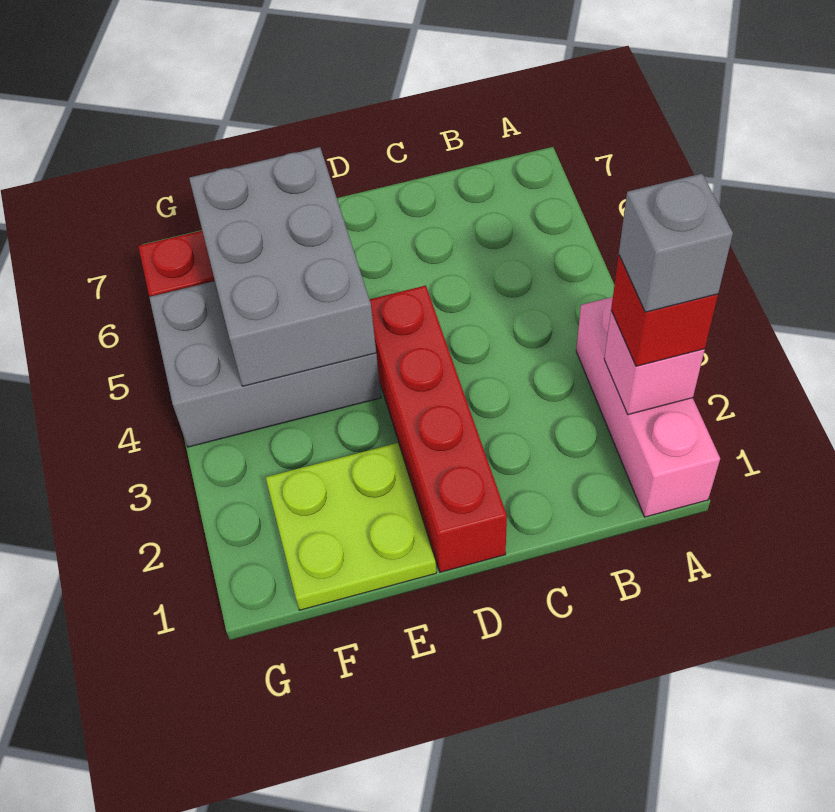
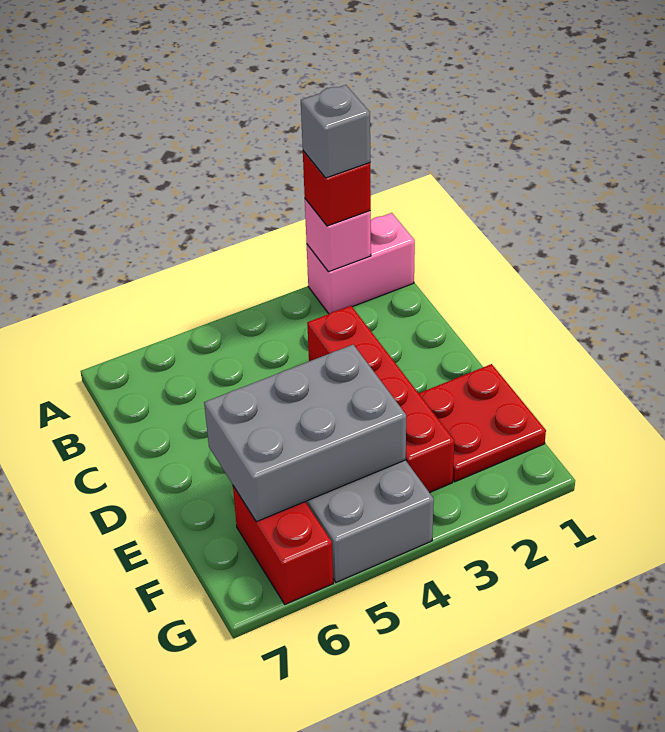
pink 1x3 brick [576,297,720,517] -> pink 1x2 brick [307,213,415,314]
red 1x4 brick [370,286,507,572] -> red 1x4 brick turned to [307,306,454,493]
lime 2x2 plate [266,443,436,610] -> red 2x2 plate [419,364,546,482]

